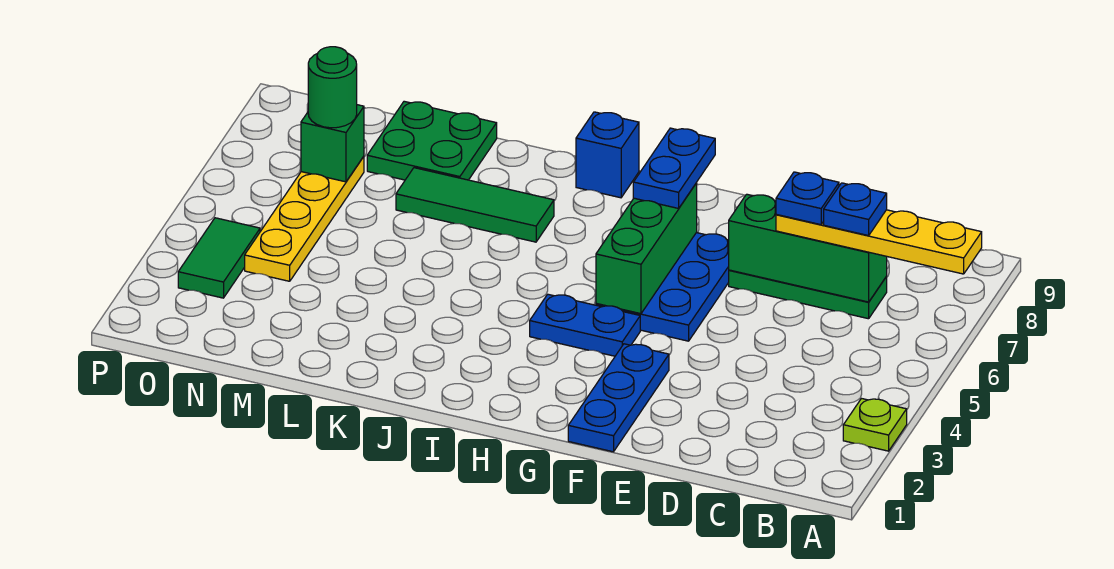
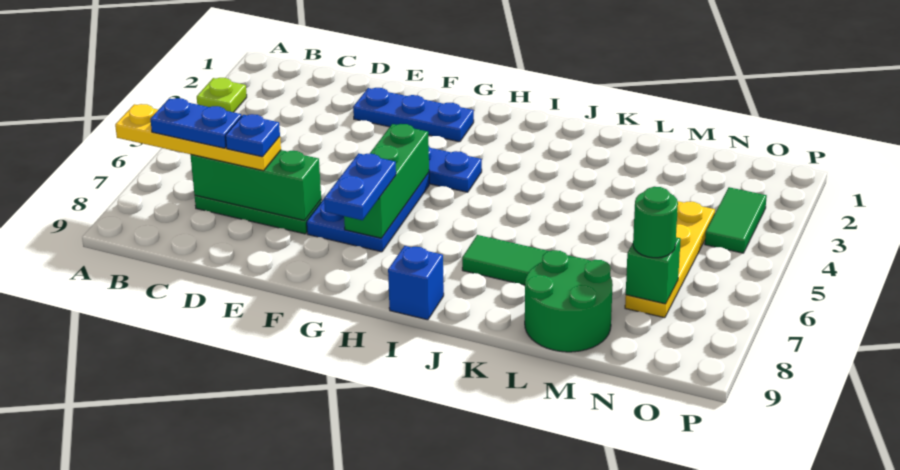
blue 1x1 plate [824,183,887,236] -> blue 1x2 plate [150,98,242,148]
blue 1x3 plate [568,344,669,452] -> blue 1x3 plate turned to [353,88,474,142]
green 2x2 plate [367,101,497,180] -> green 2x2 round brick [525,250,613,352]

